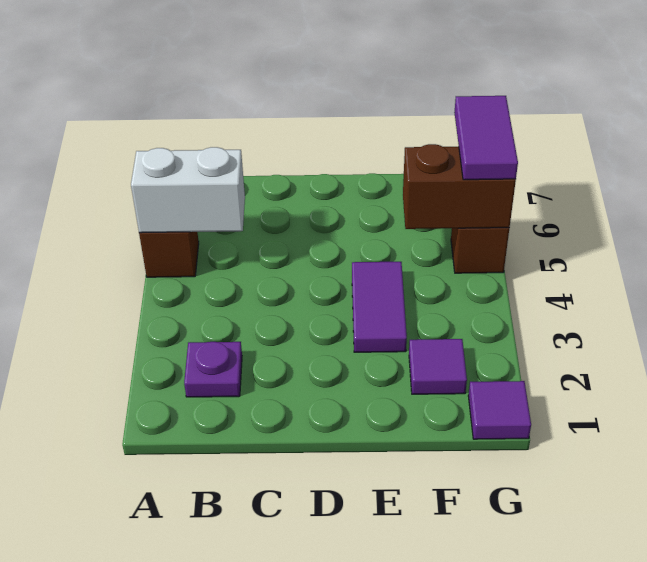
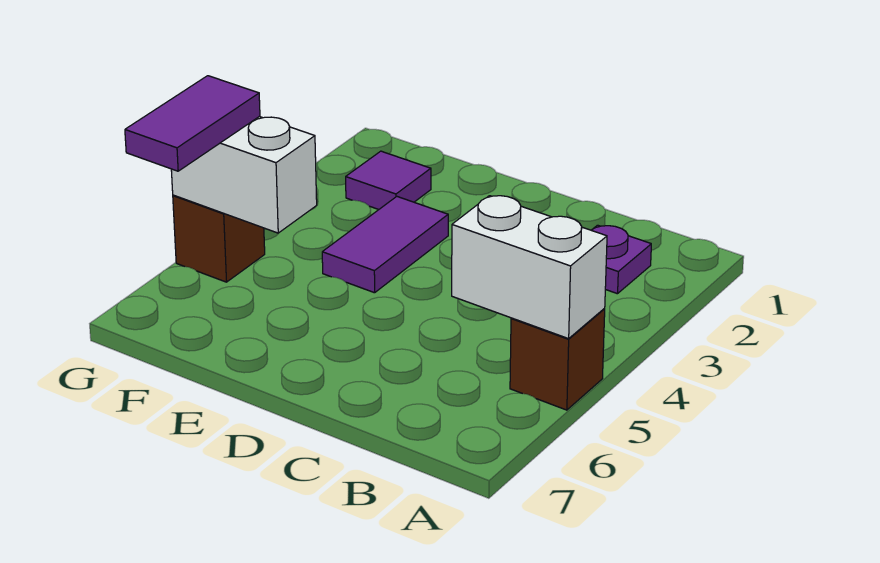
brown 1x2 brick [403,144,516,229] -> white 1x2 brick [171,117,317,233]
purple 1x1 tile [468,381,531,439] -> none

